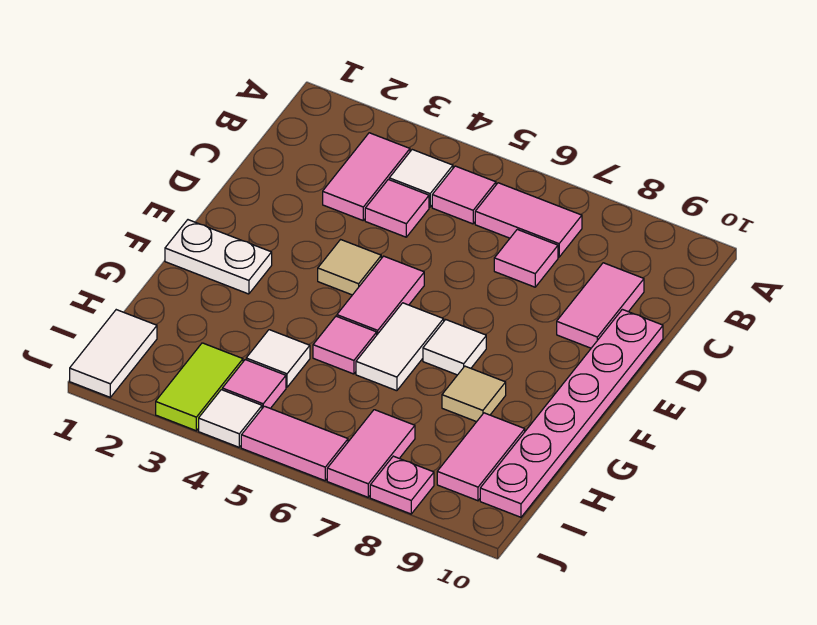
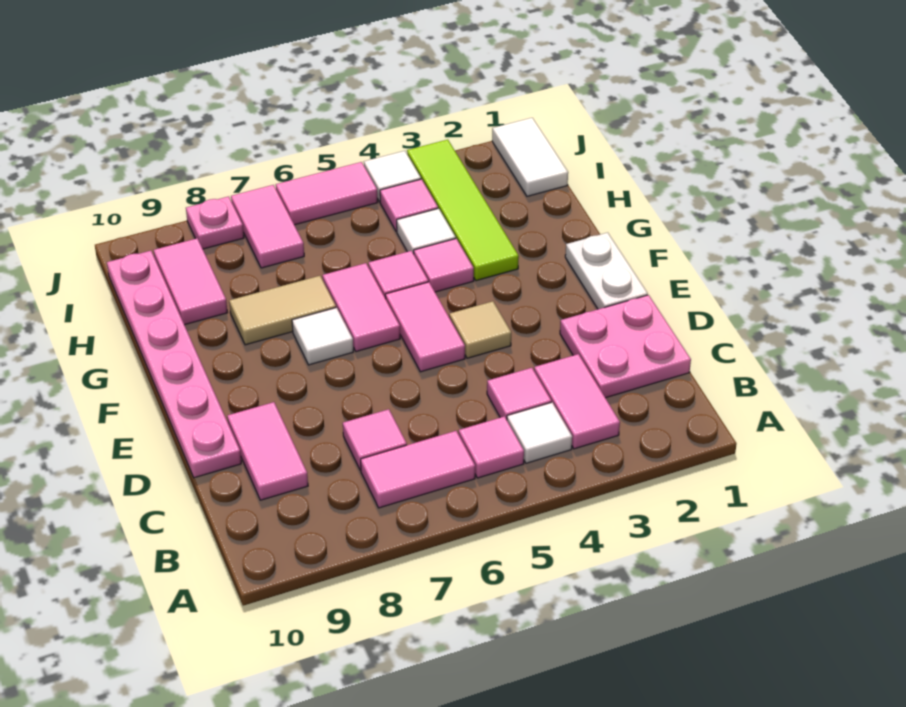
none -> pink 2x2 plate [560,295,691,398]
white 1x2 plate [165,220,272,294] -> white 1x2 plate turned to [565,233,648,309]
white 1x2 tile [356,303,444,391] -> pink 1x2 tile [323,263,400,351]
none -> pink 1x1 tile [414,239,474,292]
tan 1x1 tile [442,366,506,422] -> tan 1x2 tile [229,276,336,345]
lime 1x2 tile [156,343,243,431] -> lime 1x4 tile [407,140,519,281]

